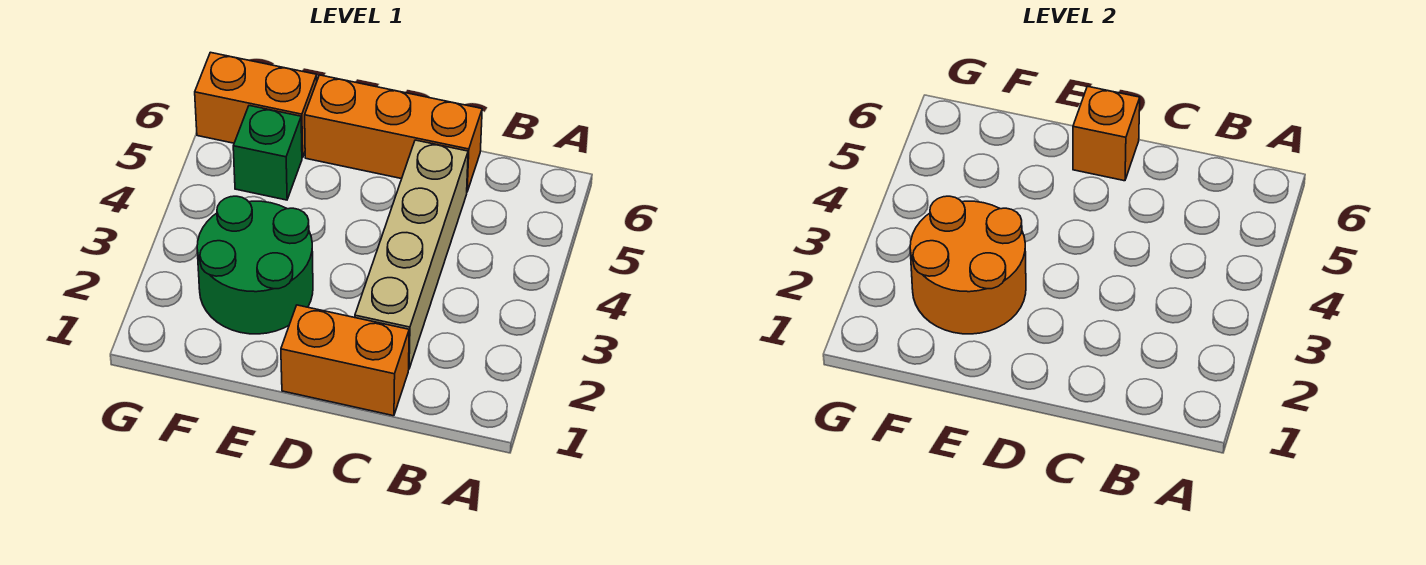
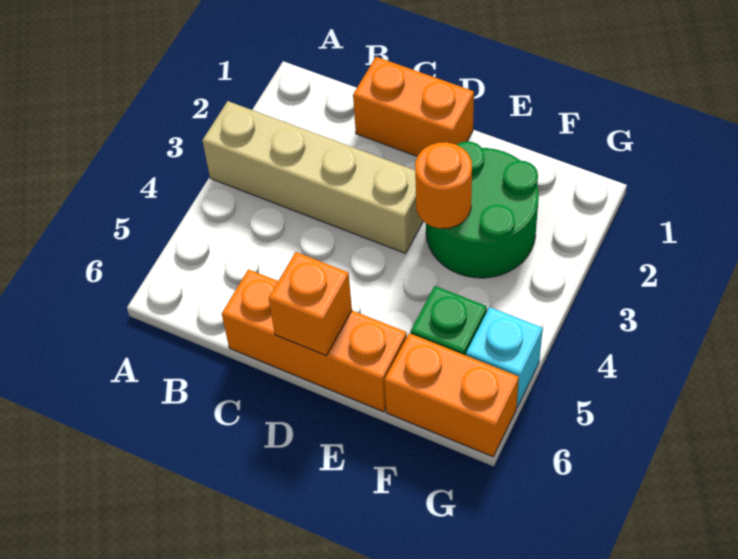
tan 1x4 brick [355,140,468,368] -> tan 1x4 brick turned to [202,101,423,253]
orange 2x2 round brick [910,196,1026,334] -> orange 1x1 round brick [415,142,472,229]
none -> cyan 1x1 brick [466,307,543,407]

